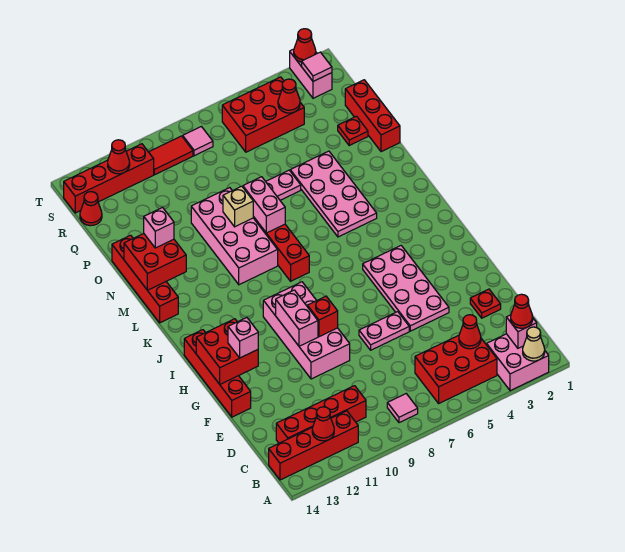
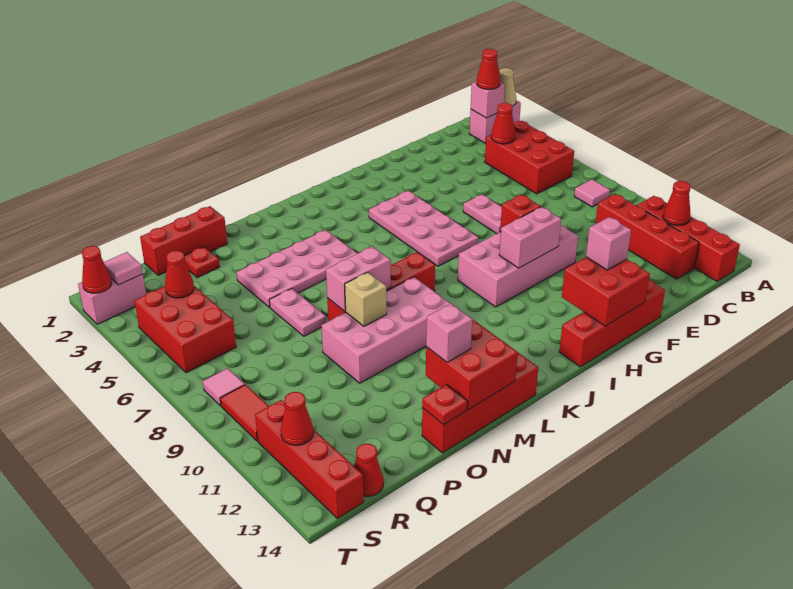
pink 2x2 brick [487,334,549,391] -> pink 1x2 brick [469,100,521,143]
red 1x1 plate [470,289,501,318] -> red 1x1 plate moved to [422,384,468,425]
pink 2x4 plate [363,246,449,331] -> pink 2x4 plate turned to [369,191,478,266]

